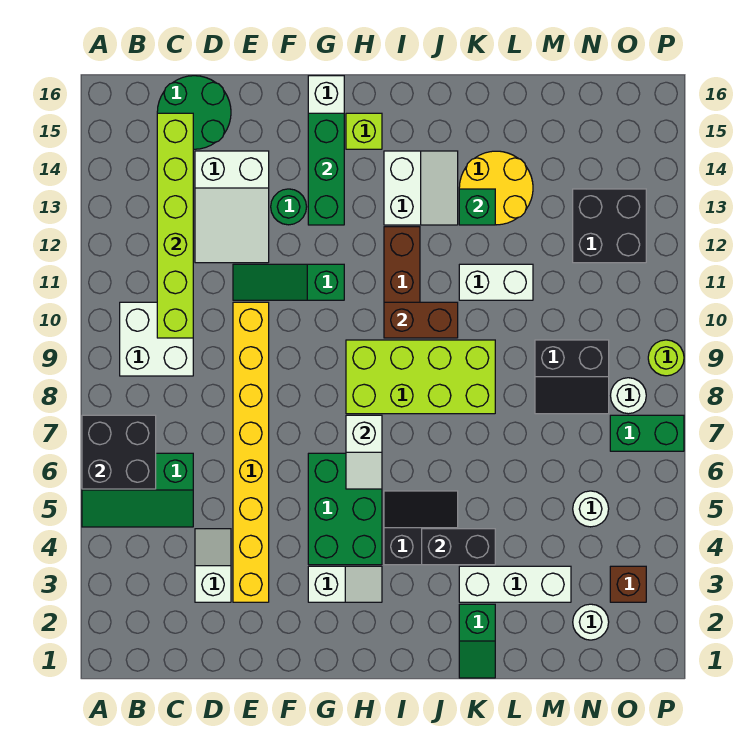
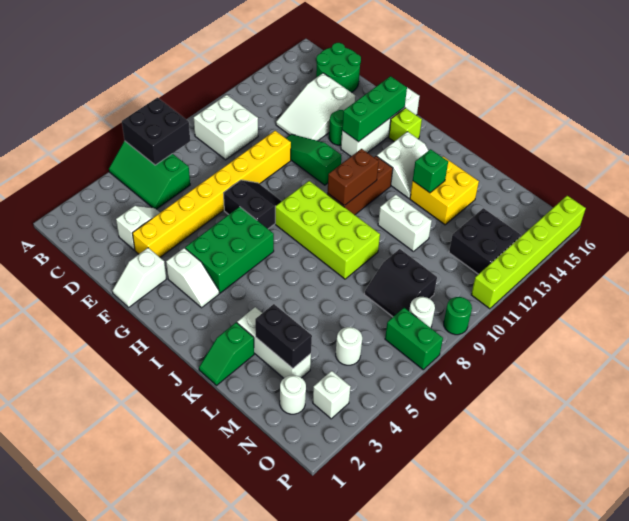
lime 1x6 brick [157,113,193,338] -> lime 1x6 brick moved to [471,196,586,309]
white 1x2 slope [346,415,382,489] -> white 1x2 slope moved to [112,248,166,307]
black 2x2 slope [384,491,458,565] -> black 2x2 slope moved to [224,180,282,229]
brown 1x2 brick [384,302,458,338] -> brown 1x2 brick turned to [327,149,379,206]
black 1x2 brick [422,529,495,565] -> black 1x2 brick moved to [255,304,312,368]
yellow 2x2 round brick [459,151,533,225] -> yellow 2x2 brick [410,157,479,225]
brown 1x1 brick [610,566,646,602] -> white 1x1 brick [313,371,351,419]
lime 1x1 round brick [648,340,684,376] -> green 1x1 round brick [444,297,472,335]

